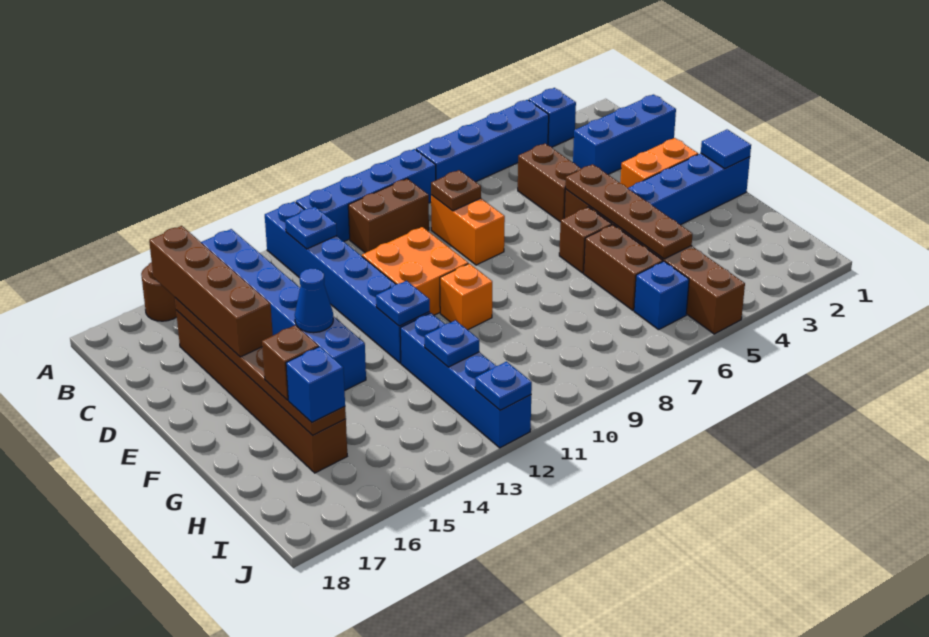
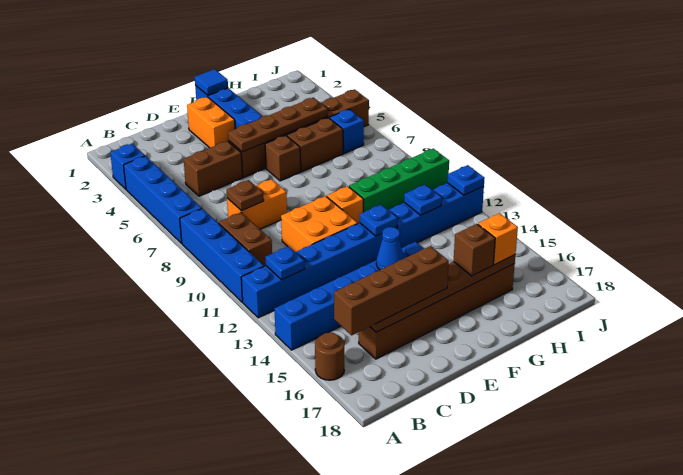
blue 1x3 brick [573,95,676,174] -> none
none -> green 1x4 brick [349,148,449,212]
blue 1x1 brick [286,347,345,422] -> orange 1x1 brick [478,213,518,265]

